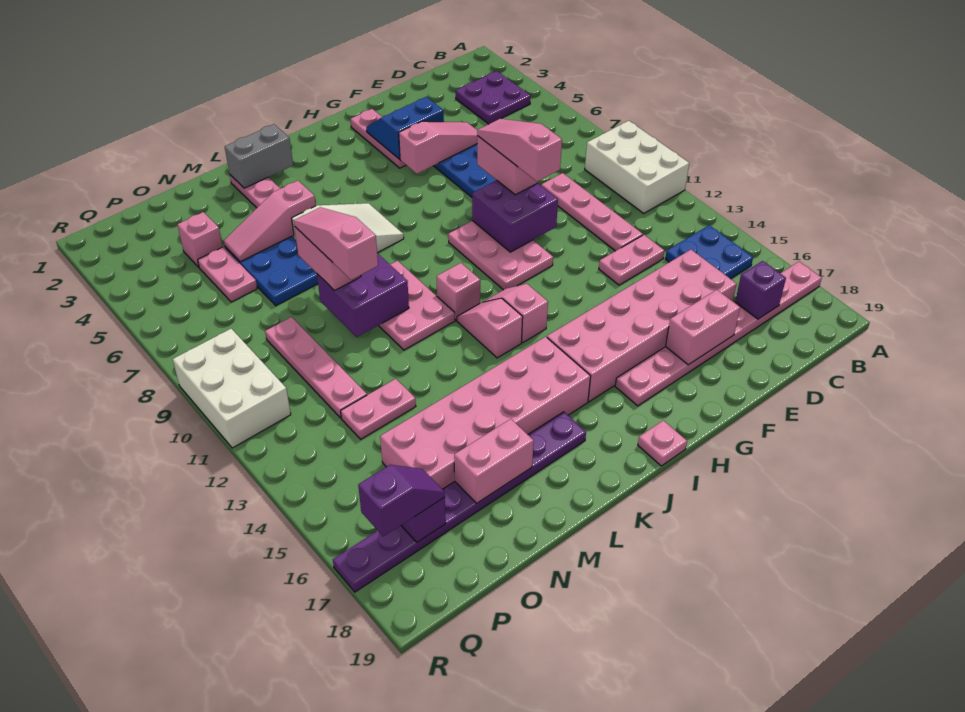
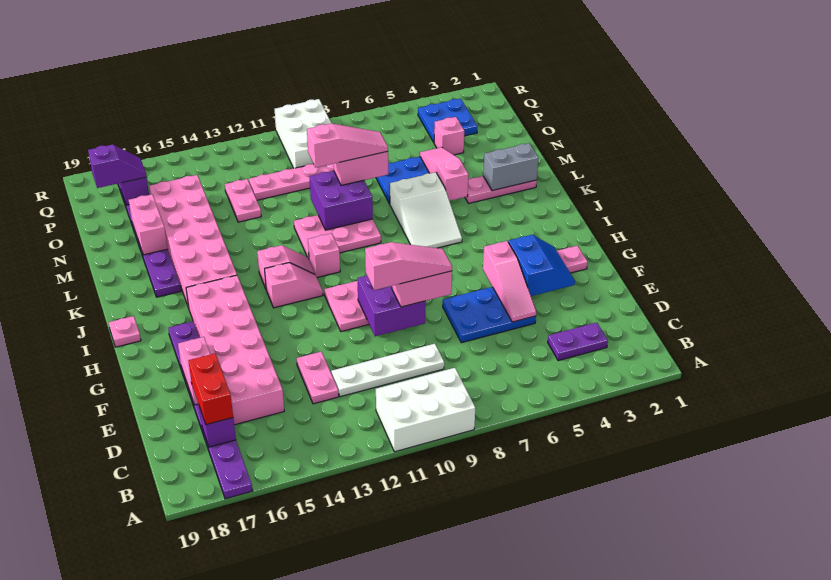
pink 1x8 plate [615,262,822,406] -> purple 1x8 plate [168,322,252,499]
purple 2x2 plate [456,71,531,124] -> purple 1x2 plate [548,323,608,361]
blue 2x2 plate [665,225,753,279] -> blue 2x2 plate moved to [418,99,478,142]
none -> red 1x2 brick [188,353,233,425]
pink 1x4 plate [542,173,643,251] -> white 1x4 plate [331,344,444,397]
grey 1x2 brick [225,124,293,188] -> grey 1x2 brick turned to [483,143,539,191]
pink 1x2 plate [198,247,257,302] -> none
purple 1x2 slope [358,465,445,536] -> purple 1x2 slope turned to [88,144,146,188]
white 2x3 brick [173,329,291,448] -> white 2x3 brick turned to [275,99,331,168]

